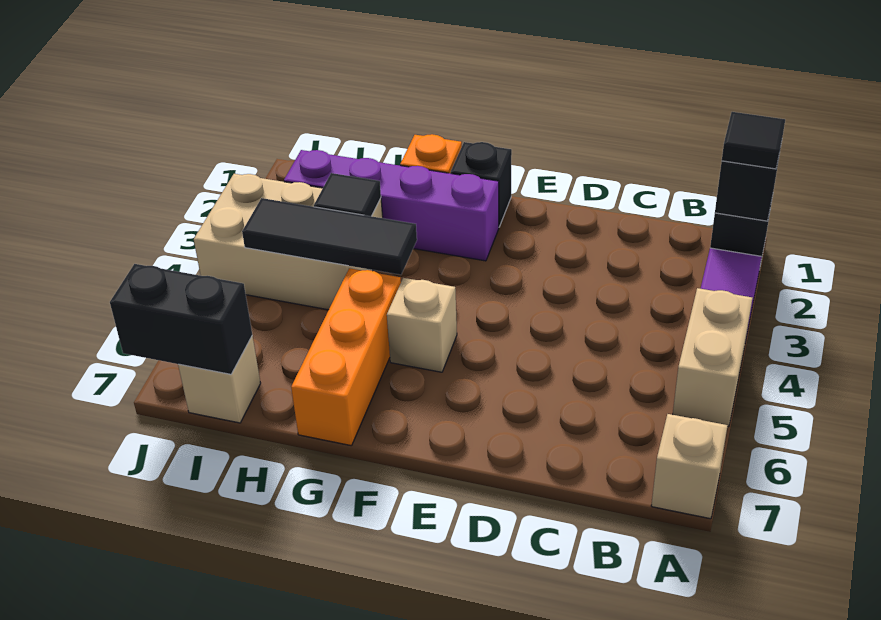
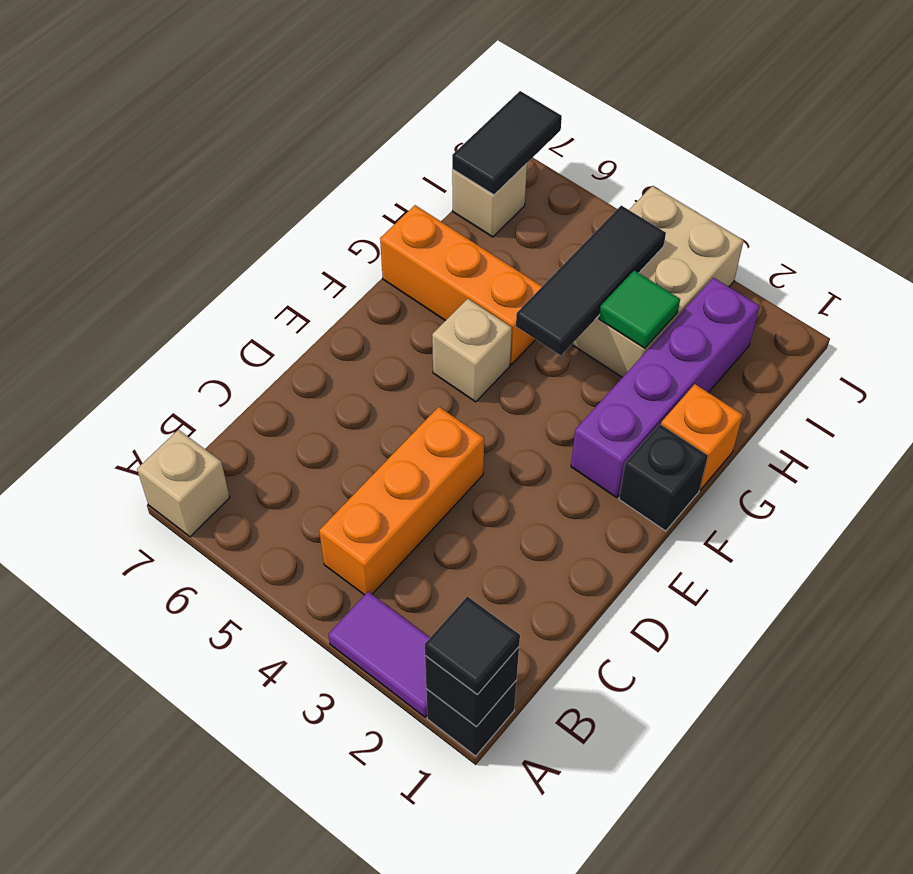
tan 1x2 brick [673,288,752,427] -> none
none -> orange 1x3 brick [319,407,484,595]
black 1x1 tile [314,173,381,216] -> green 1x1 tile [599,270,680,348]
black 1x2 brick [110,264,252,374] -> black 1x2 tile [452,91,562,195]

